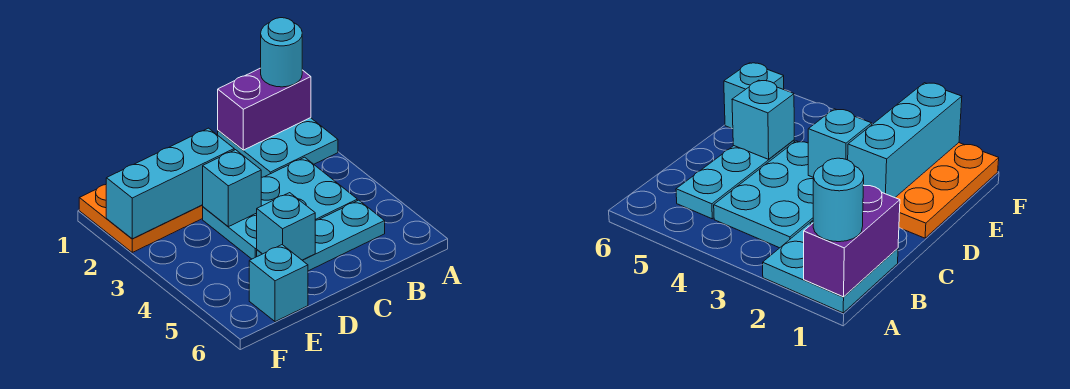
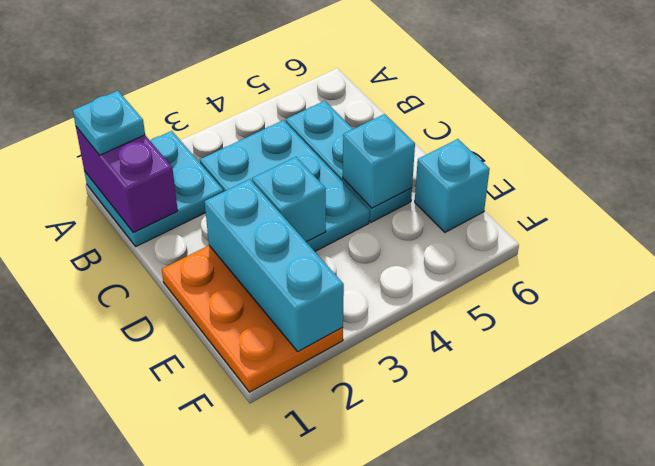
cyan 1x1 round brick [261,18,302,87] -> cyan 1x1 plate [73,91,145,155]

